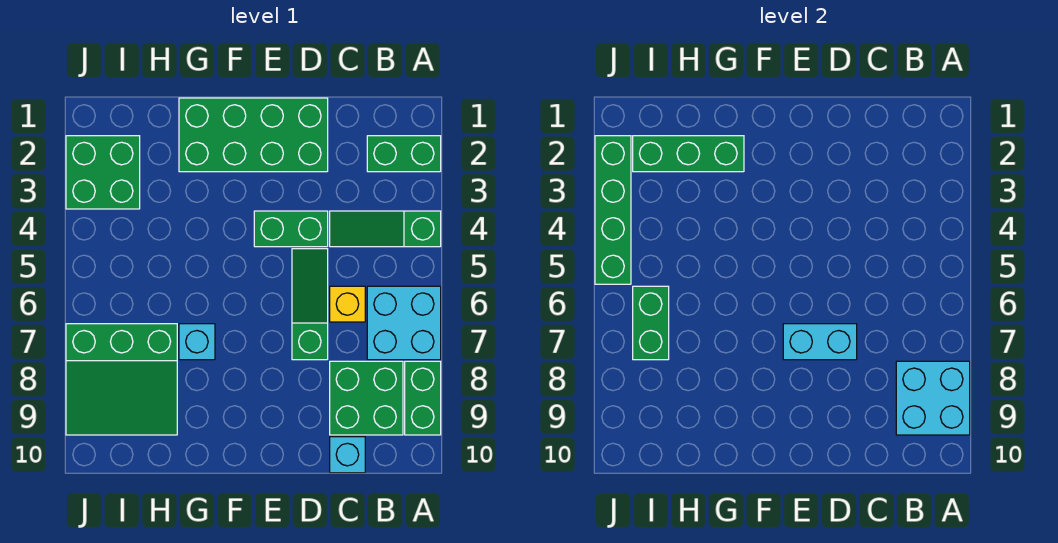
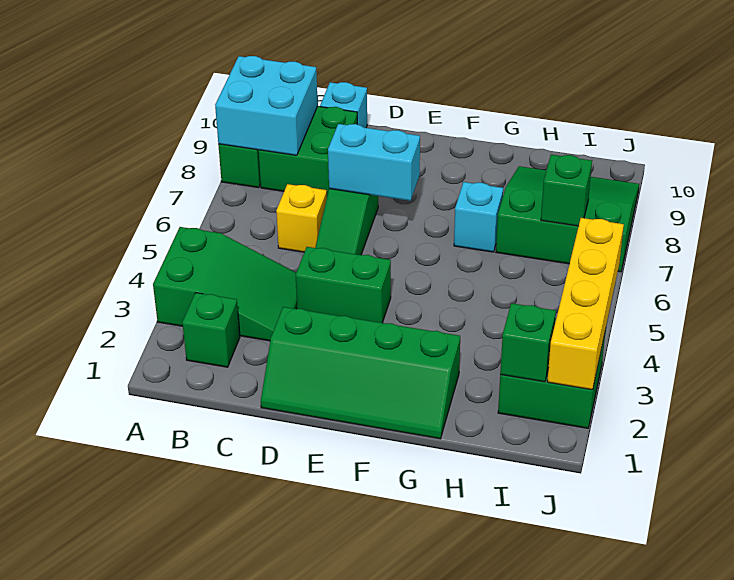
green 1x2 brick [367,136,441,172] -> green 1x1 brick [182,293,240,367]
green 1x3 slope [330,211,441,247] -> green 2x3 slope [153,227,297,341]
cyan 2x2 brick [367,286,441,360] -> none
green 2x4 brick [179,98,328,172] -> green 2x4 slope [261,307,460,439]
green 1x3 brick [633,136,744,172] -> green 1x1 brick [500,303,556,382]
green 1x2 brick [633,286,669,360] -> green 1x1 brick [541,155,592,226]
green 1x4 brick [595,136,631,284] -> yellow 1x4 brick [547,218,624,390]

